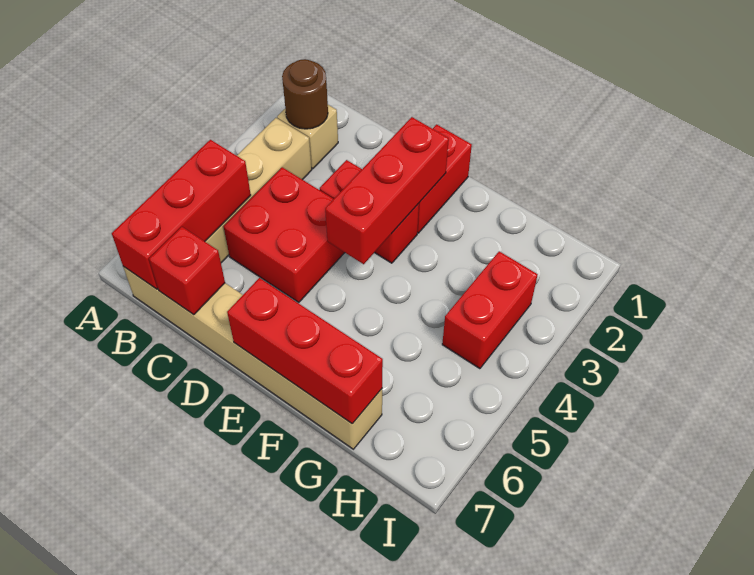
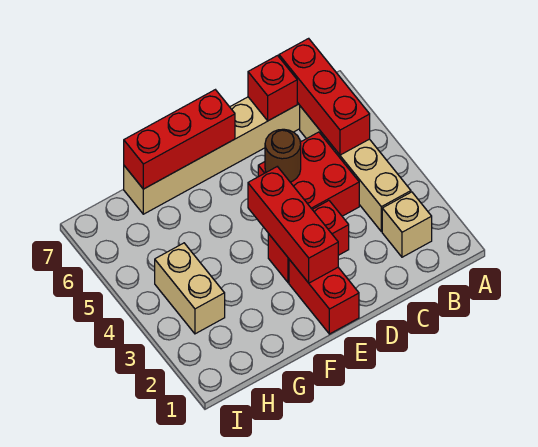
brown 1x1 round brick [282,59,328,129] -> brown 1x1 round brick moved to [265,129,301,182]
red 1x2 brick [442,251,538,369] -> tan 1x2 brick [155,243,225,334]

